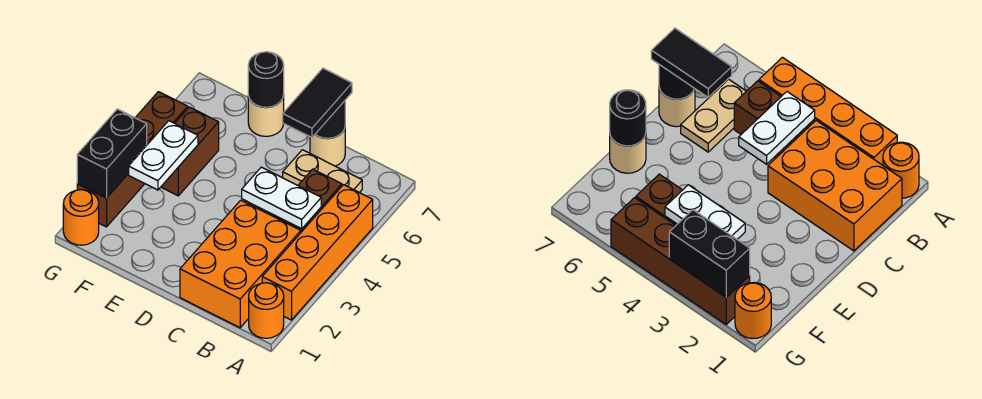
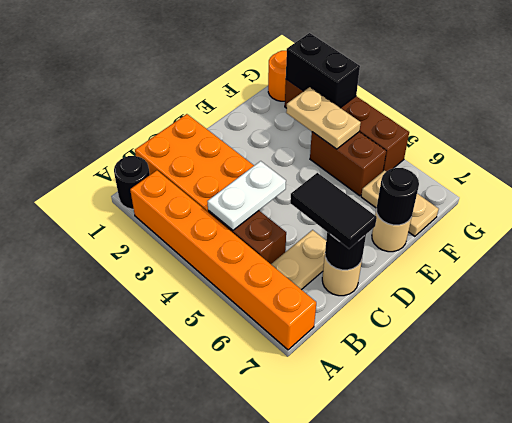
orange 1x1 round brick [249,283,284,338] -> black 1x1 round brick [114,156,150,209]
orange 1x4 brick [262,185,373,320] -> orange 1x6 brick [130,170,316,350]
white 1x2 plate [129,121,198,190] -> tan 1x2 plate [286,87,361,149]
none -> tan 1x2 plate [361,170,439,236]

